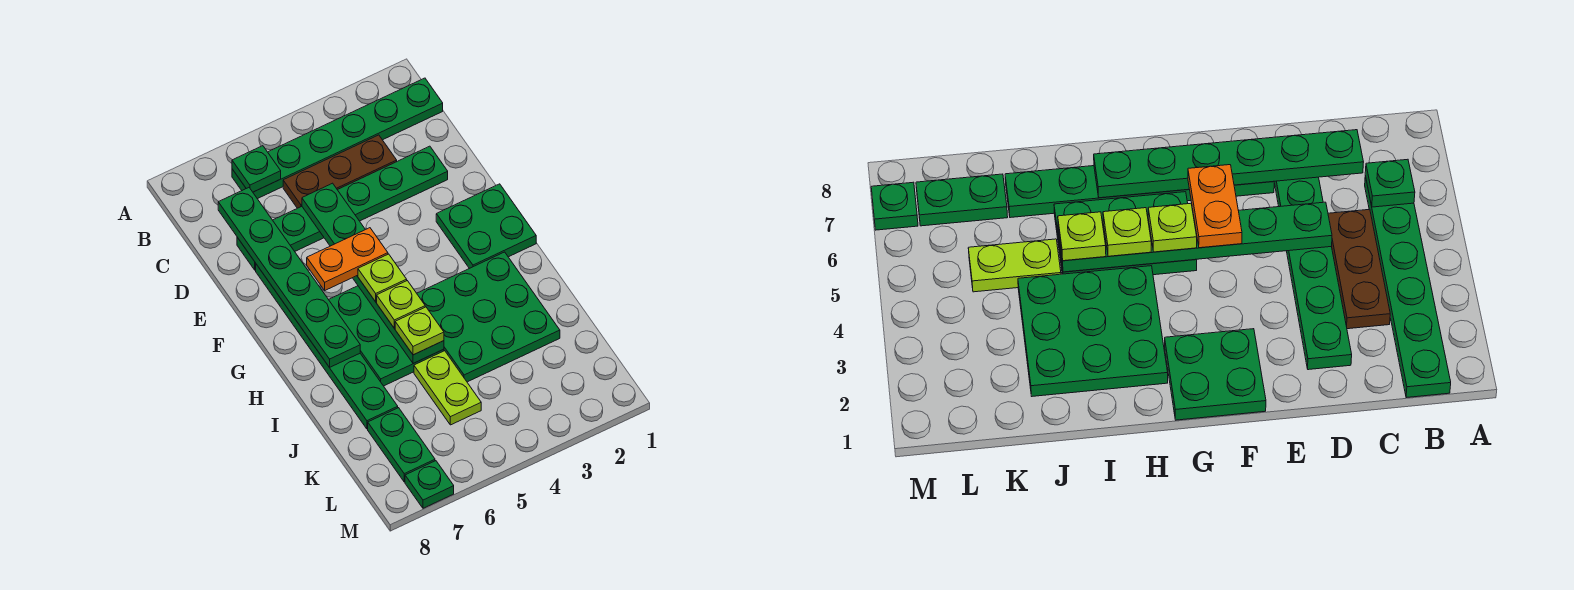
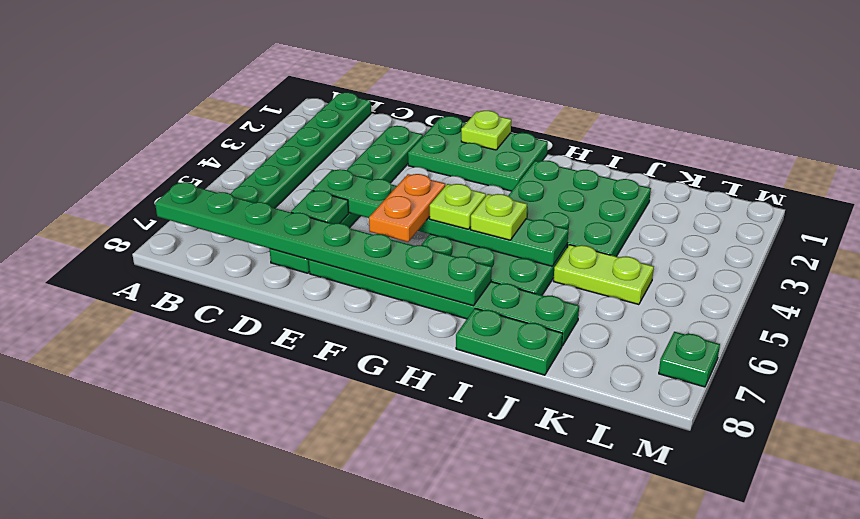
green 1x1 plate [232,146,281,192] -> green 1x1 plate moved to [291,190,349,224]
brown 1x3 plate [283,135,397,208] -> none
green 1x6 plate [218,188,360,367] -> green 1x8 plate [155,182,492,306]
green 2x2 plate [436,184,536,269] -> green 2x3 plate [408,116,548,191]
lime 1x1 plate [395,307,444,355] -> lime 1x1 plate moved to [461,111,511,150]
green 1x2 plate [368,408,435,482] -> green 1x2 plate moved to [456,308,563,375]

